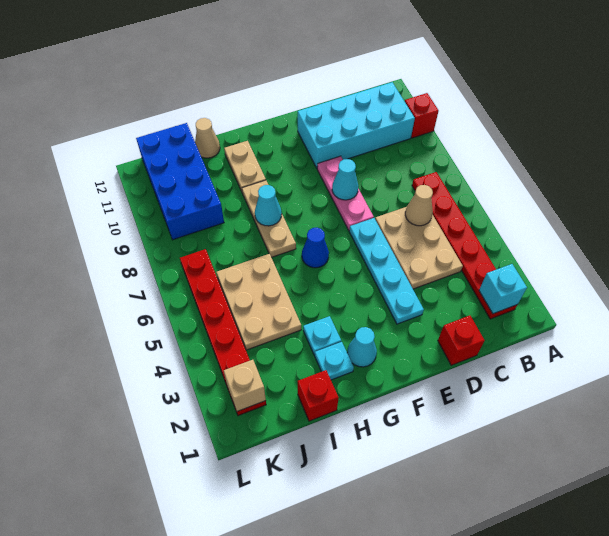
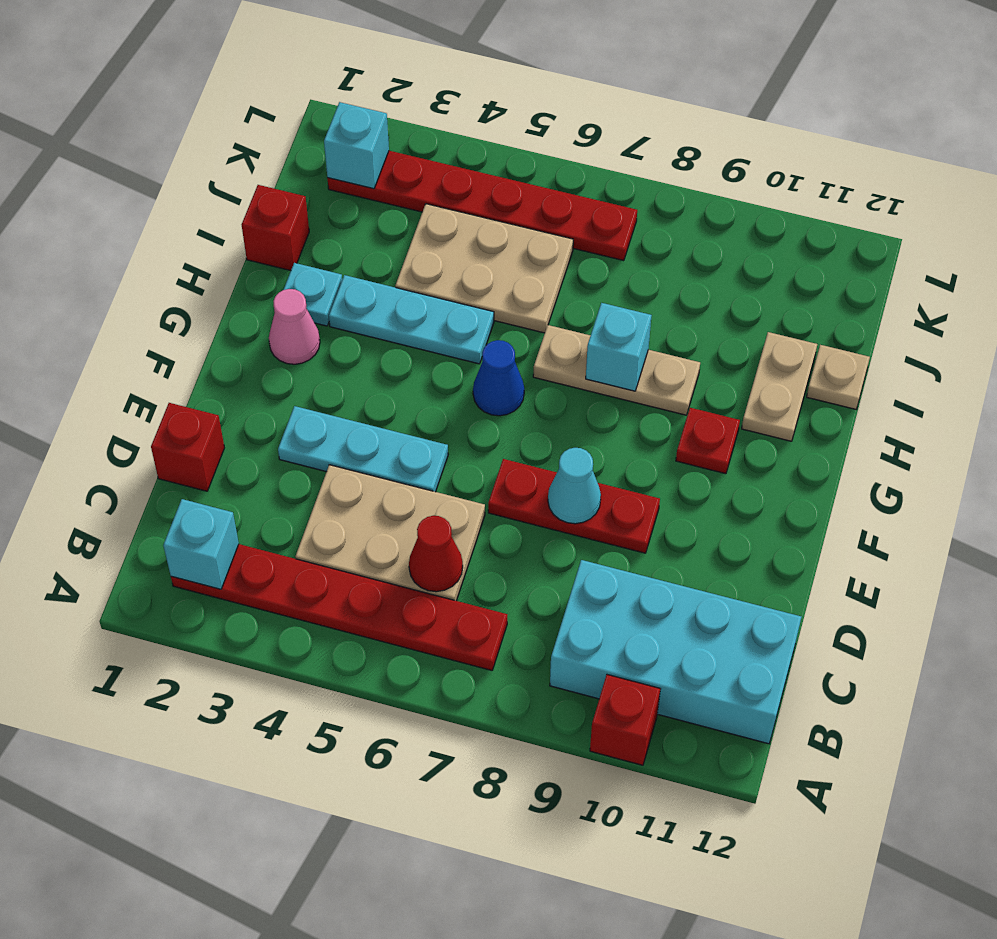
cyan 2x4 brick [298,82,415,168] -> cyan 2x4 brick turned to [550,560,801,744]
tan 1x1 cone [405,185,433,226] -> red 1x1 cone [409,516,463,592]
cyan 1x4 plate [349,218,424,324] -> cyan 1x3 plate [278,406,448,492]
pink 1x3 plate [317,156,374,230] -> red 1x3 plate [488,459,660,553]
cyan 1x1 cone [347,327,377,367] -> pink 1x1 cone [269,289,320,364]
none -> red 1x1 plate [676,408,740,474]
cyan 1x1 plate [303,316,341,355] -> cyan 1x3 plate [329,275,494,364]
cyan 1x1 cone [255,185,282,226] -> cyan 1x1 brick [586,303,652,391]
tan 1x2 plate [224,141,266,191] -> tan 1x2 plate turned to [742,332,817,441]
tan 1x1 cone [195,118,220,158] -> tan 1x1 plate [807,345,870,409]
blue 2x4 brick [136,123,224,240] -> none
tan 1x1 brick [224,360,266,411] -> cyan 1x1 brick [324,102,389,189]

